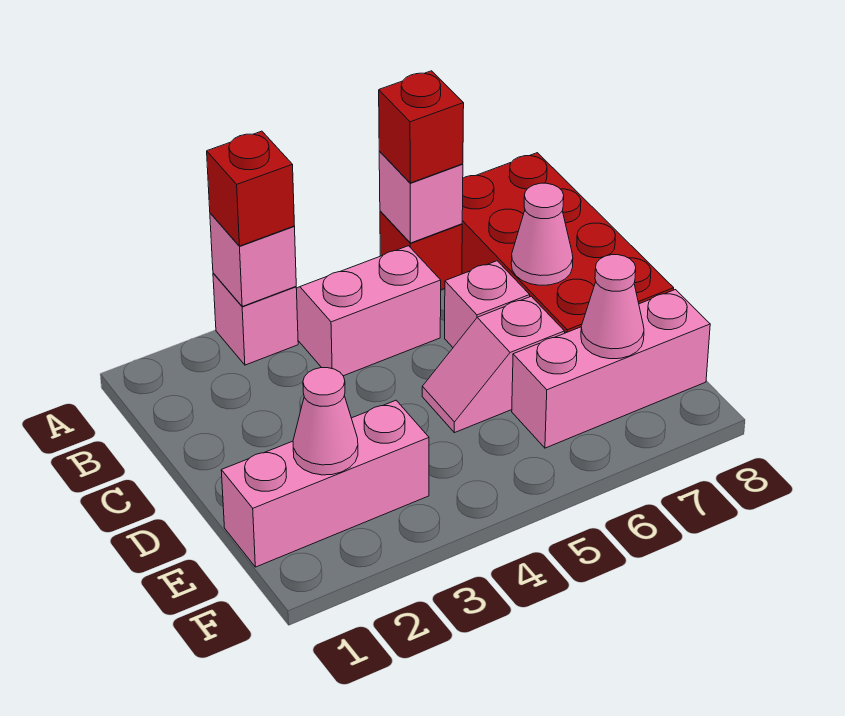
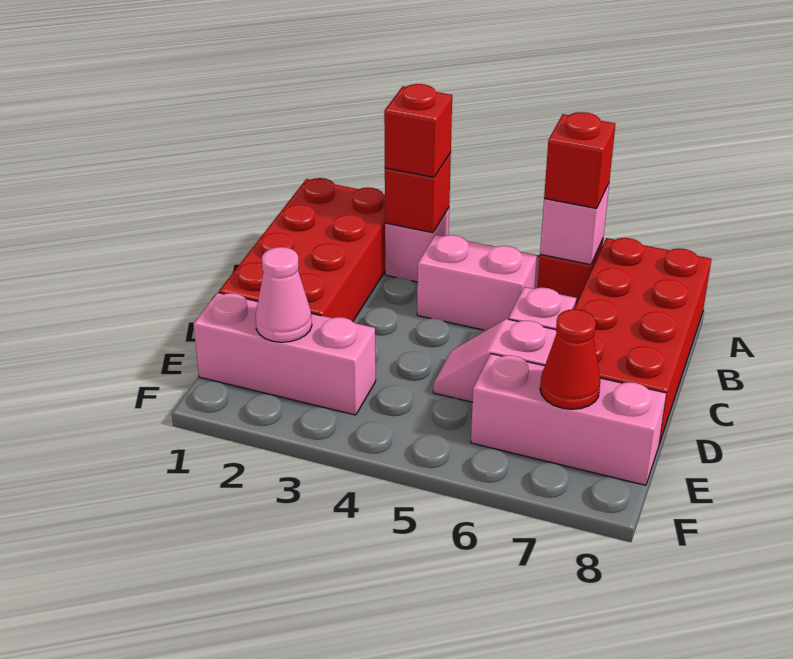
none -> red 2x4 brick [219,178,385,321]
pink 1x1 brick [210,213,296,306] -> red 1x1 brick [385,153,451,233]
pink 1x1 cone [511,183,573,285] -> none
pink 1x1 cone [581,255,644,359] -> red 1x1 cone [540,309,600,409]

